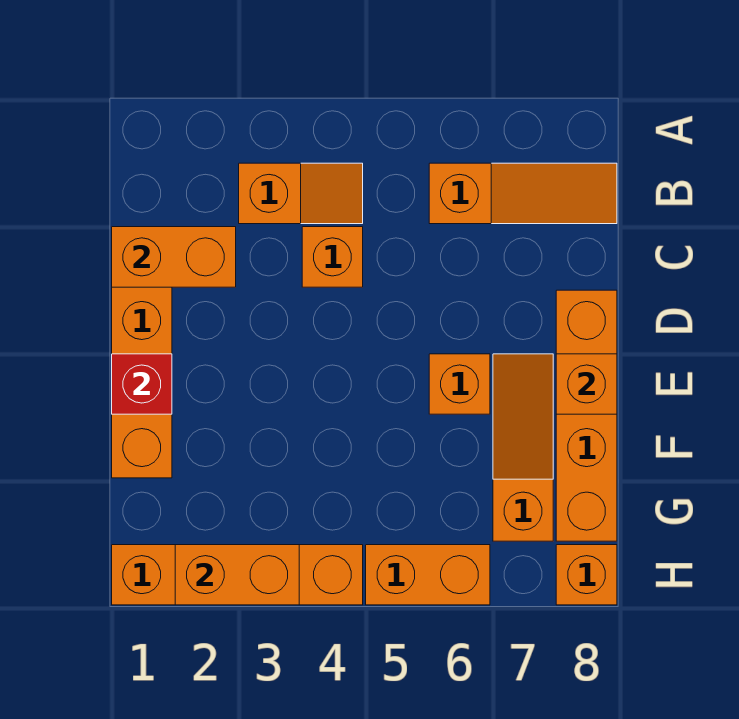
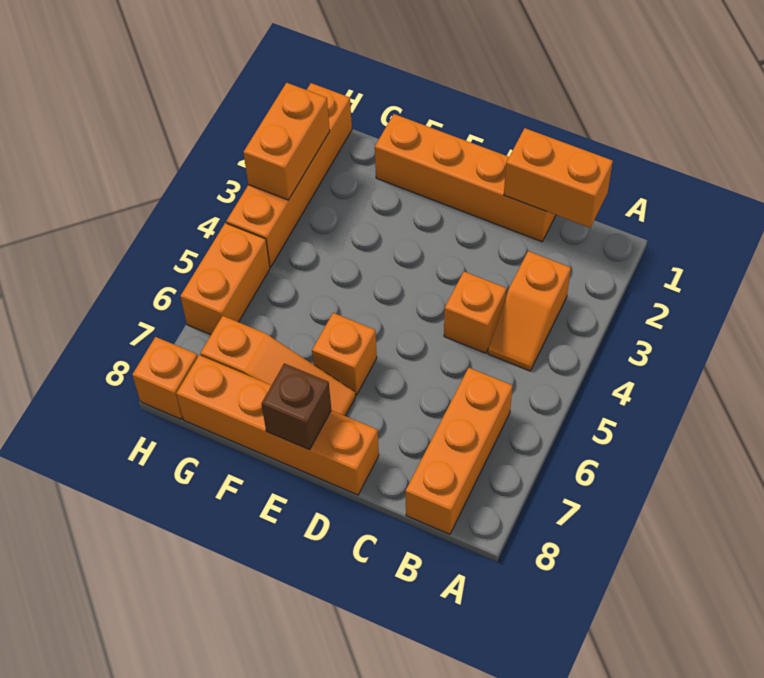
orange 1x3 slope [429,163,617,224] -> orange 1x3 brick [406,368,513,534]
orange 1x2 brick [112,227,236,287] -> orange 1x2 brick turned to [504,128,613,228]
red 1x1 brick [112,354,172,414] -> none
orange 1x1 brick [556,354,617,414] -> brown 1x1 brick [261,363,331,450]

